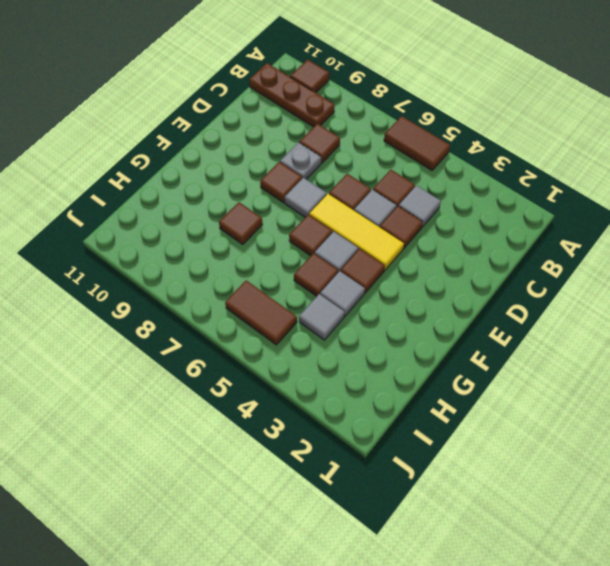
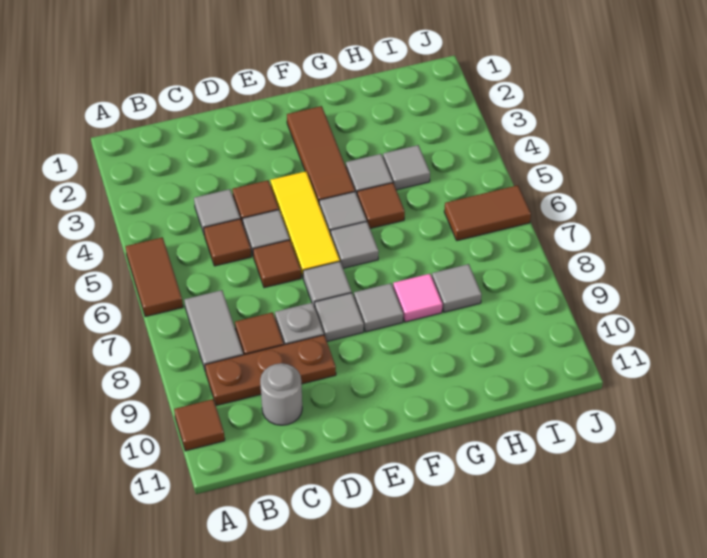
none -> grey 1x2 tile [184,290,243,372]
brown 1x3 plate [249,63,335,127] -> brown 1x3 plate turned to [205,335,336,406]
none -> grey 1x1 round brick [260,363,302,425]
brown 1x1 tile [260,162,302,203] -> grey 1x1 tile [315,293,364,342]
brown 1x1 tile [341,249,385,293] -> brown 1x3 tile [287,106,355,203]
brown 1x1 tile [289,214,332,256] -> grey 1x1 tile [331,222,379,268]
none -> grey 1x1 tile [354,283,403,332]
brown 1x1 tile [219,202,262,244] -> pink 1x1 tile [393,274,443,322]
none -> grey 1x1 tile [432,264,482,312]
brown 1x2 tile [225,280,297,345] -> brown 1x2 tile turned to [444,185,531,241]

